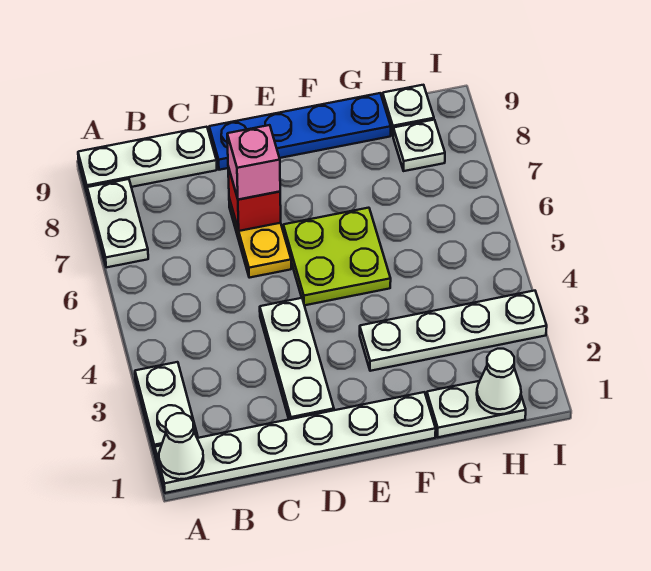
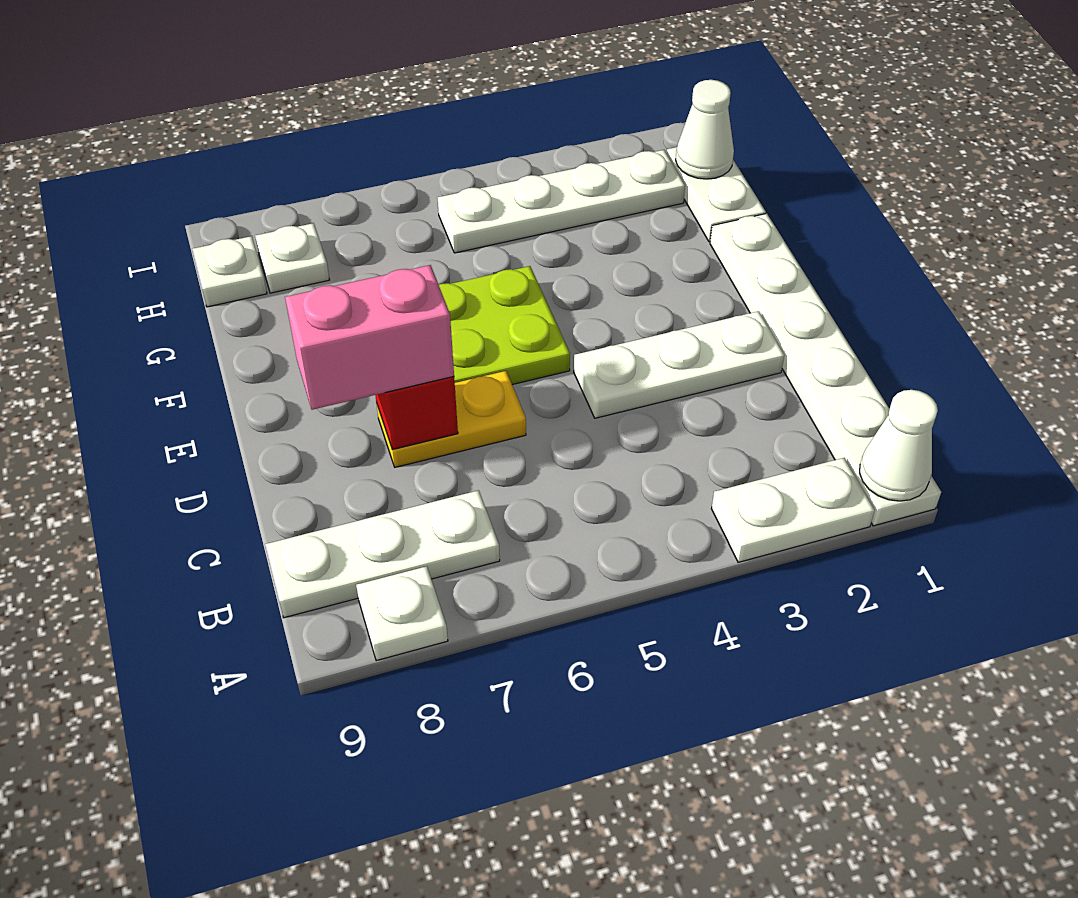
white 1x2 plate [87,179,148,267] -> white 1x1 plate [356,566,448,661]
white 1x3 plate [78,127,217,195] -> white 1x3 plate turned to [265,490,500,618]
pink 1x1 brick [227,125,280,200] -> pink 1x2 brick [285,265,454,410]
blue 1x4 plate [209,93,391,170] -> none
white 1x4 plate [360,291,547,371] -> white 1x4 plate turned to [438,150,685,253]

